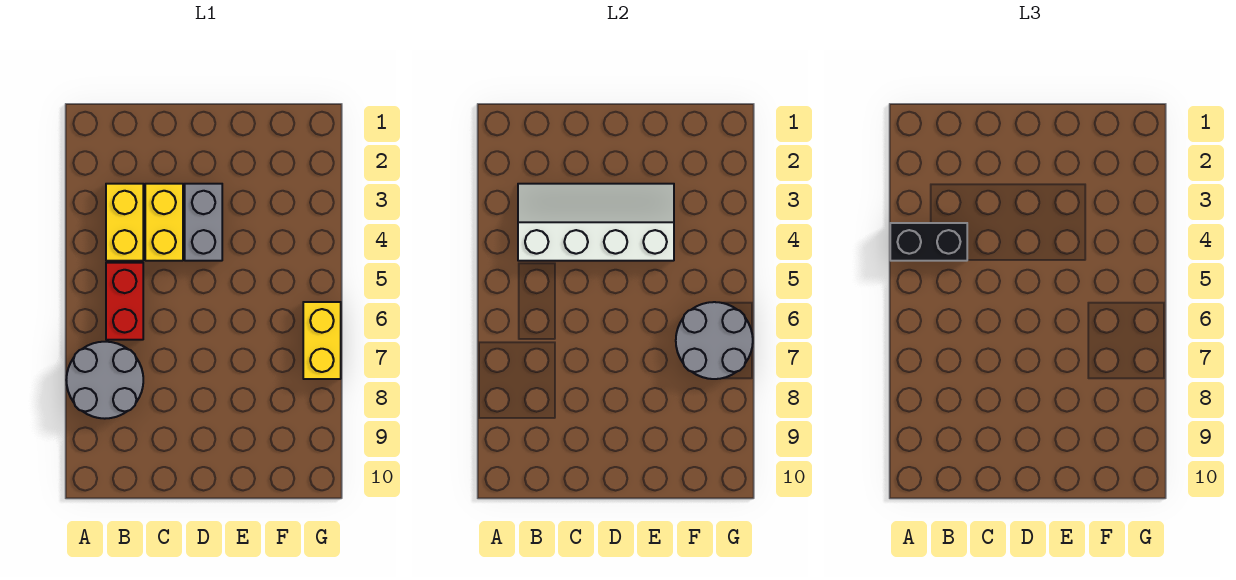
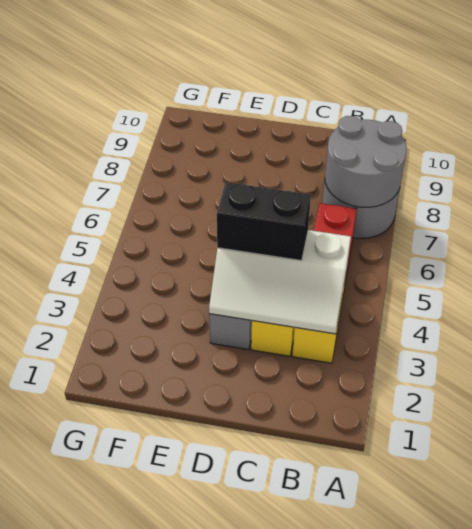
black 1x2 brick [890,223,967,261] -> black 1x2 brick moved to [217,182,311,261]
white 2x4 slope [518,184,674,261] -> white 2x3 slope [209,230,351,334]
grey 2x2 round brick [676,302,753,379] -> grey 2x2 round brick moved to [325,116,407,207]
yellow 1x2 brick [303,302,341,379] -> none

